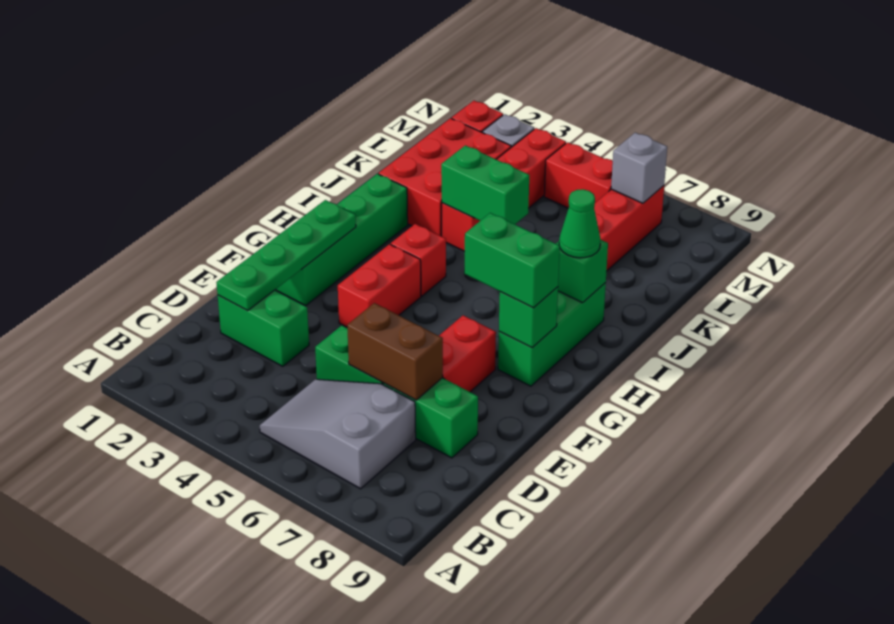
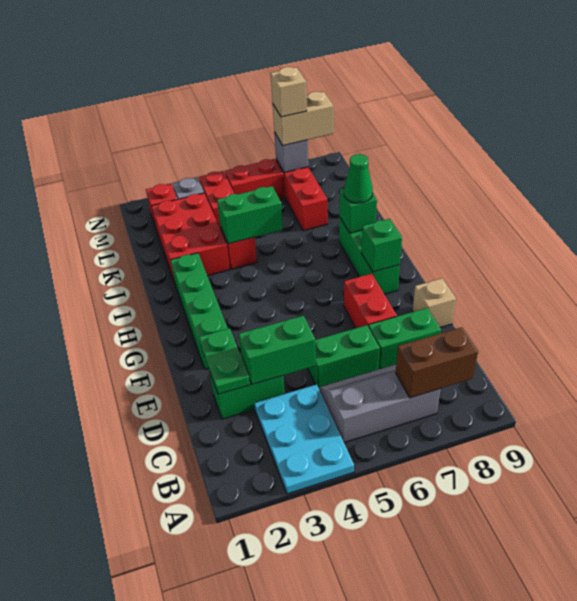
none -> cyan 2x3 plate [254,384,354,494]
grey 2x3 slope [260,379,416,489] -> grey 2x3 slope turned to [318,364,441,443]
green 1x4 plate [216,200,356,311] -> green 1x2 plate [199,328,250,394]
brown 1x2 brick [347,303,443,400] -> brown 1x2 brick moved to [396,327,478,398]
none -> tan 1x1 brick [412,279,456,327]
red 1x2 brick [338,244,421,327] -> none
green 1x2 brick [465,213,560,308] -> green 1x2 brick moved to [239,316,316,384]
red 1x1 brick [391,224,446,296] -> none
none -> tan 1x2 brick [273,92,334,146]
none -> tan 1x1 brick [271,67,307,117]

